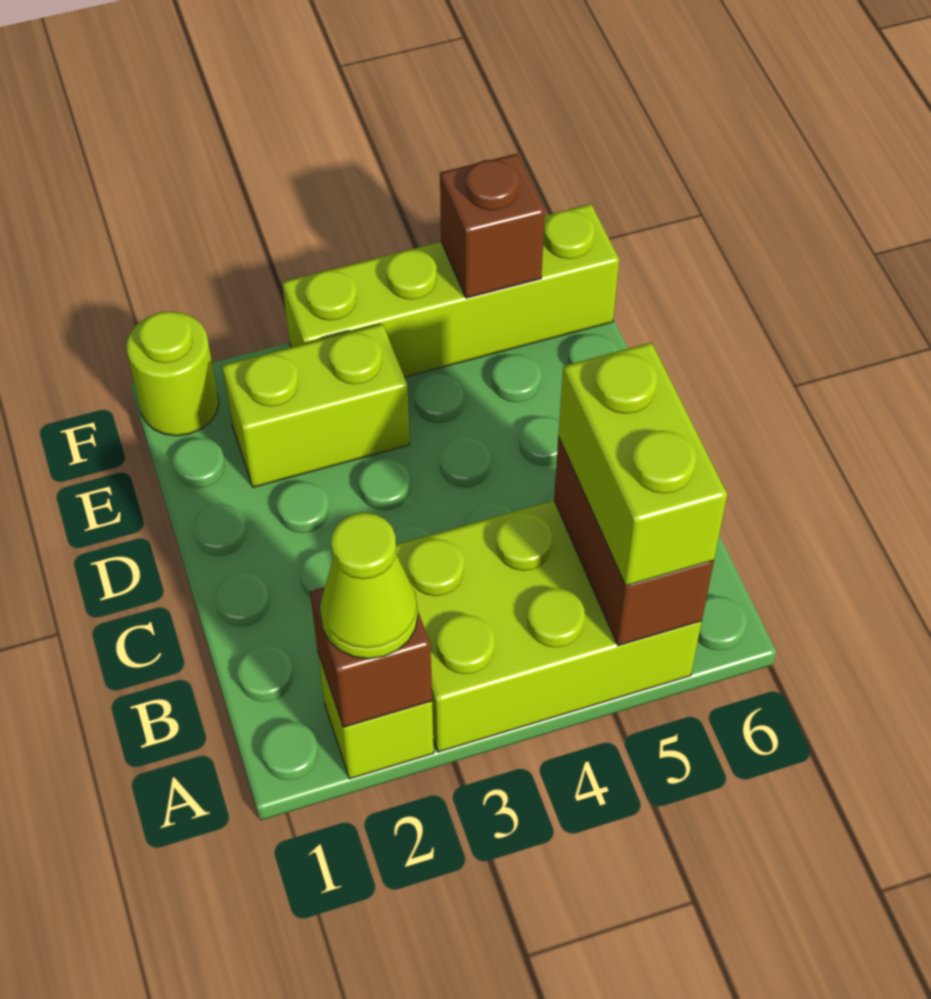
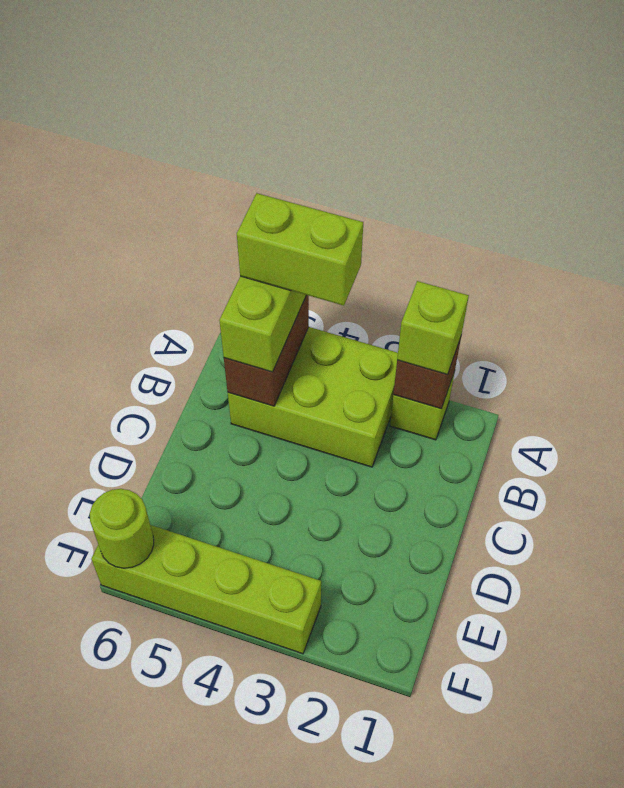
lime 1x1 cone [320,513,418,659] -> lime 1x1 brick [397,281,469,375]
lime 1x2 brick [222,324,410,487] -> lime 1x2 brick moved to [237,193,363,306]
lime 1x1 round brick [126,312,219,436] -> lime 1x1 round brick moved to [90,489,154,568]
brown 1x1 brick [440,154,545,298] -> none

